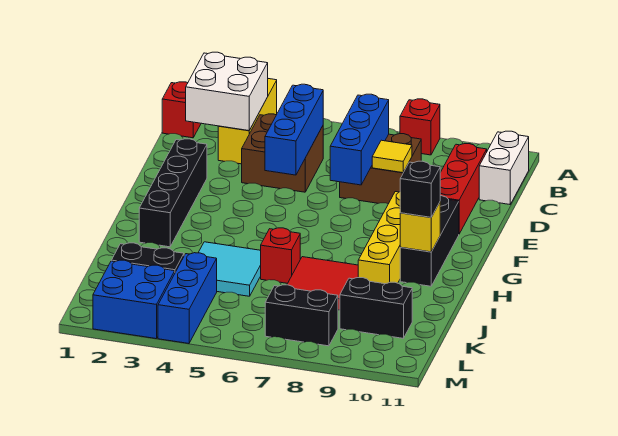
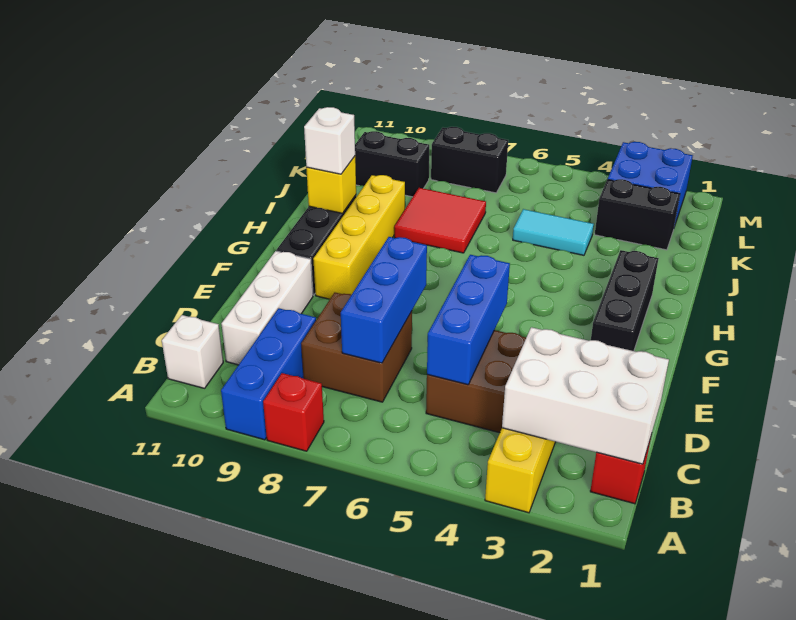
white 2x2 brick [186,52,268,131] -> white 2x3 brick [502,327,669,464]
white 1x2 brick [479,131,529,204] -> white 1x1 brick [162,315,223,388]
red 1x3 brick [440,144,487,234] -> white 1x3 brick [221,251,313,365]
yellow 1x1 tile [372,140,412,173] -> none
black 1x4 brick [139,139,207,247] -> black 1x3 brick [591,250,659,351]
black 1x1 brick [400,161,440,217] -> white 1x1 brick [304,107,355,174]
cyan 2x2 tile [198,242,261,296] -> cyan 1x2 tile [513,209,594,255]
red 1x1 brick [261,228,300,283] -> none
blue 1x3 brick [158,253,217,344] -> blue 1x3 brick moved to [221,308,316,440]

